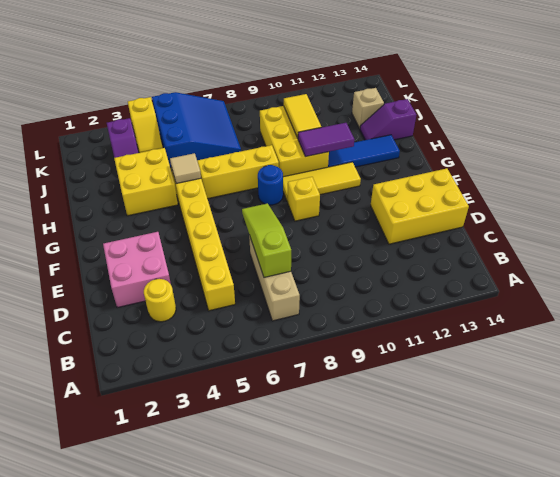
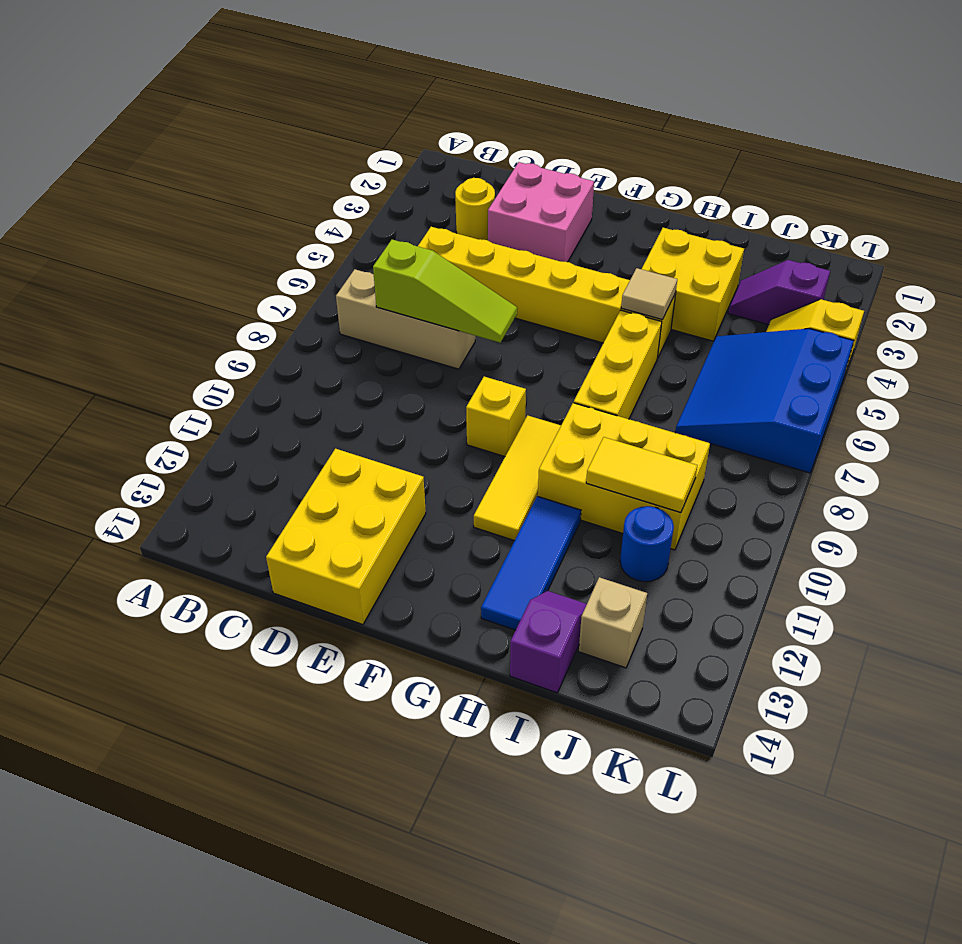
blue 1x1 round brick [258,165,283,205] -> blue 1x1 round brick moved to [620,506,674,582]
purple 1x2 tile [298,123,354,157] -> none
blue 3x3 slope [152,92,241,168] -> blue 3x3 slope turned to [675,329,854,473]

